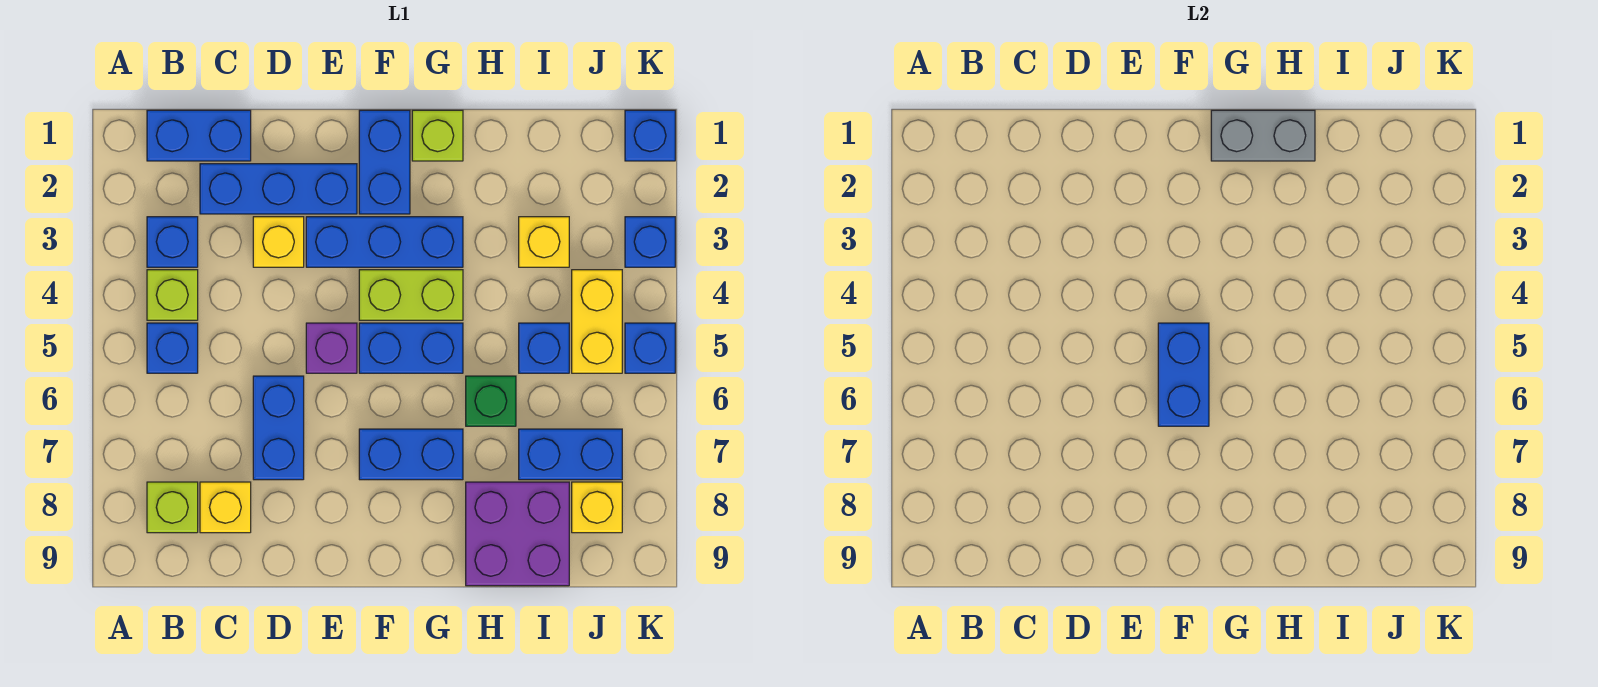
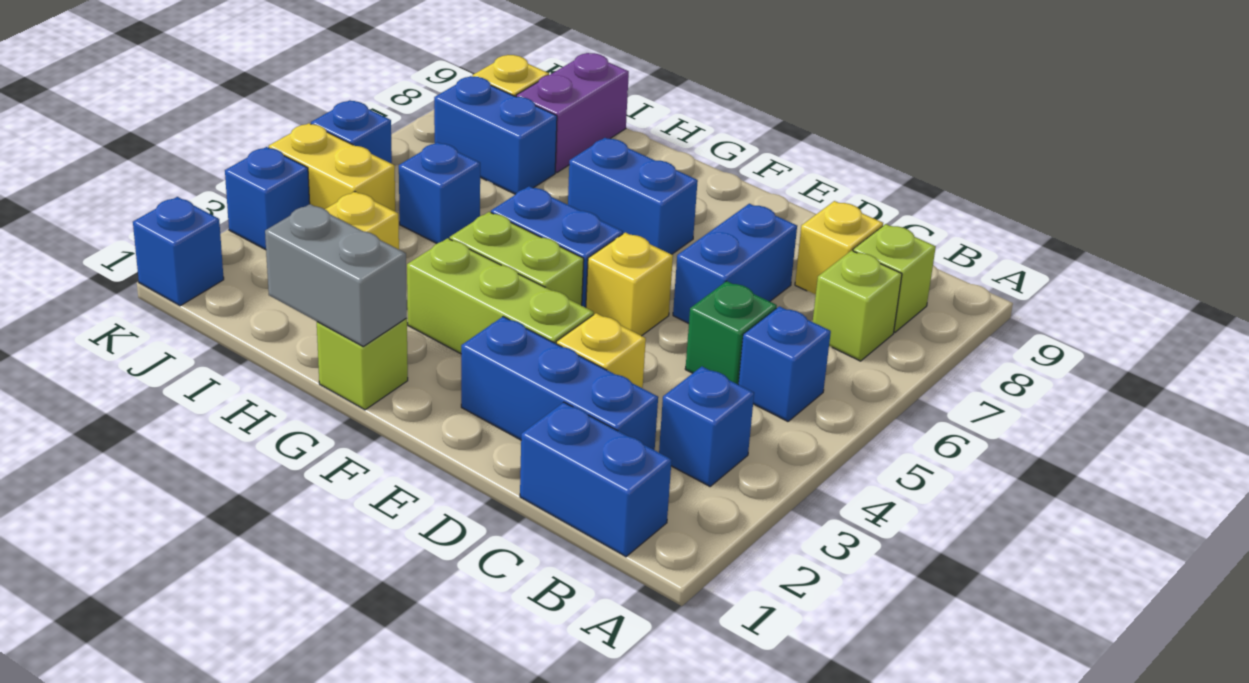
lime 1x1 brick [147,270,198,320] -> lime 1x1 brick moved to [813,251,902,361]
blue 1x3 brick [306,217,463,267] -> lime 1x3 brick [407,238,594,354]
purple 1x1 brick [306,323,357,373] -> yellow 1x1 brick [586,232,673,336]
blue 1x2 brick [359,110,410,214] -> none
blue 1x2 brick [1158,323,1209,426] -> none
green 1x1 brick [466,376,516,426] -> green 1x1 brick moved to [685,281,777,384]
purple 2x2 brick [466,482,569,586] -> purple 1x2 brick [516,53,629,173]
yellow 1x2 brick [572,270,622,373] -> yellow 1x2 brick turned to [269,123,395,211]

